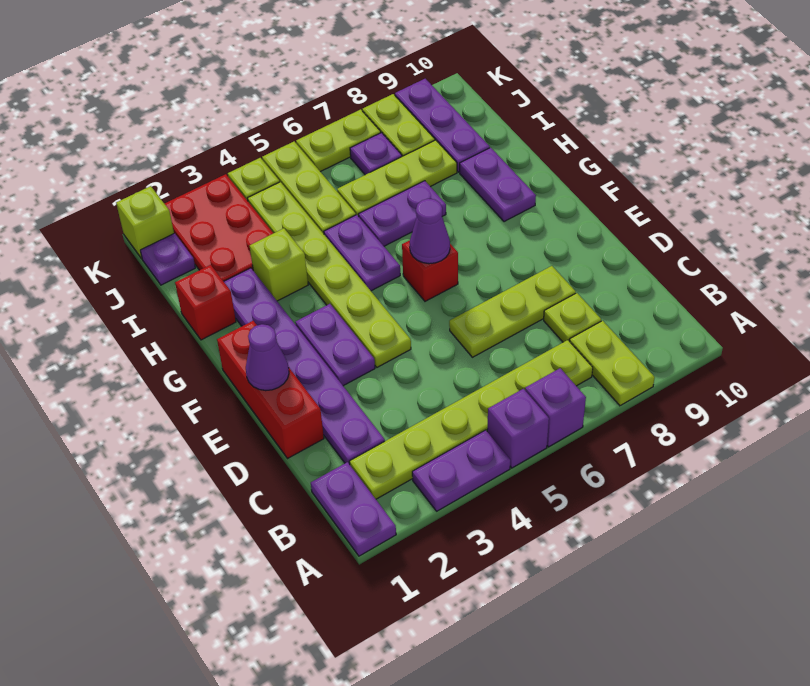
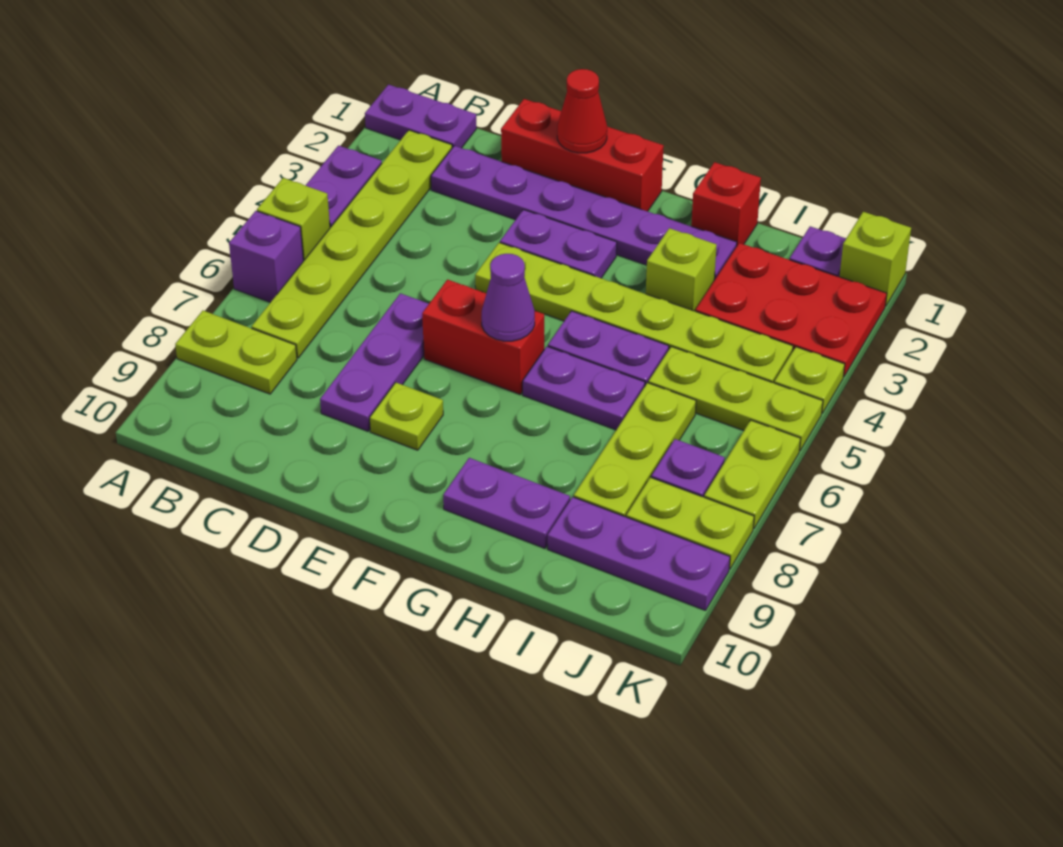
purple 1x1 brick [487,389,549,468] -> lime 1x1 brick [257,178,330,261]
lime 1x1 plate [544,293,601,342] -> lime 1x1 plate moved to [370,382,443,450]
lime 1x3 plate [449,266,576,357] -> purple 1x3 plate [320,293,429,431]
purple 1x1 cone [246,324,289,391] -> red 1x1 cone [557,69,607,153]
red 1x1 brick [402,240,458,301] -> red 1x2 brick [422,280,544,394]
purple 1x2 plate [359,181,446,246] -> purple 1x2 plate turned to [523,347,645,430]

